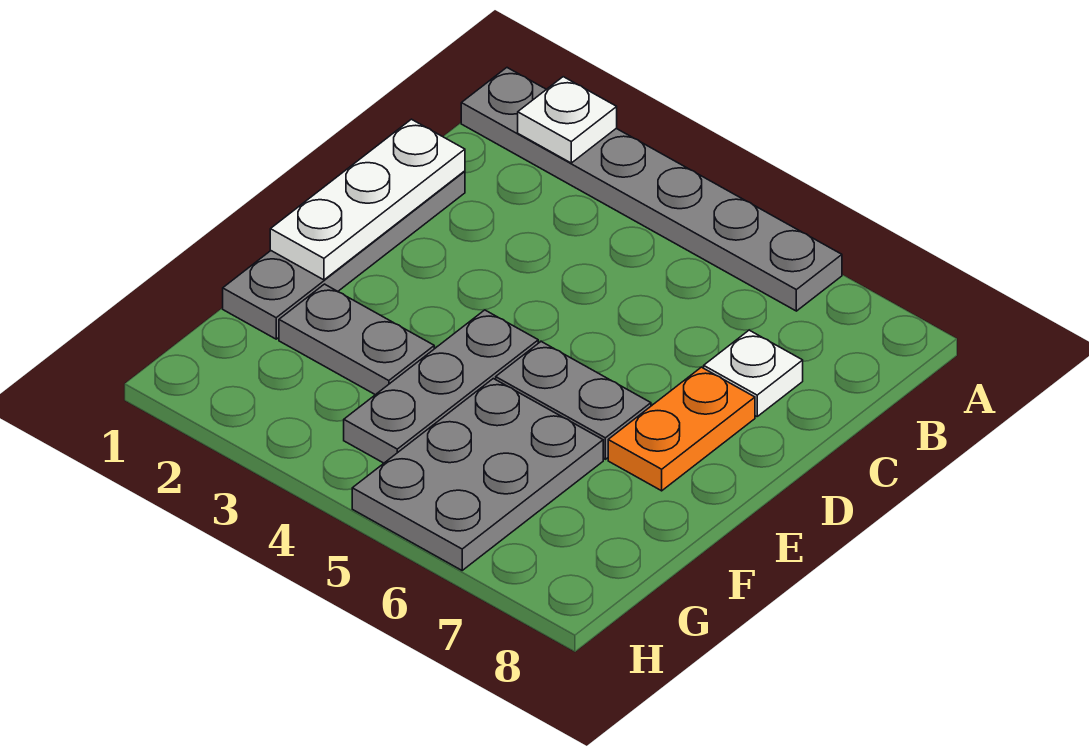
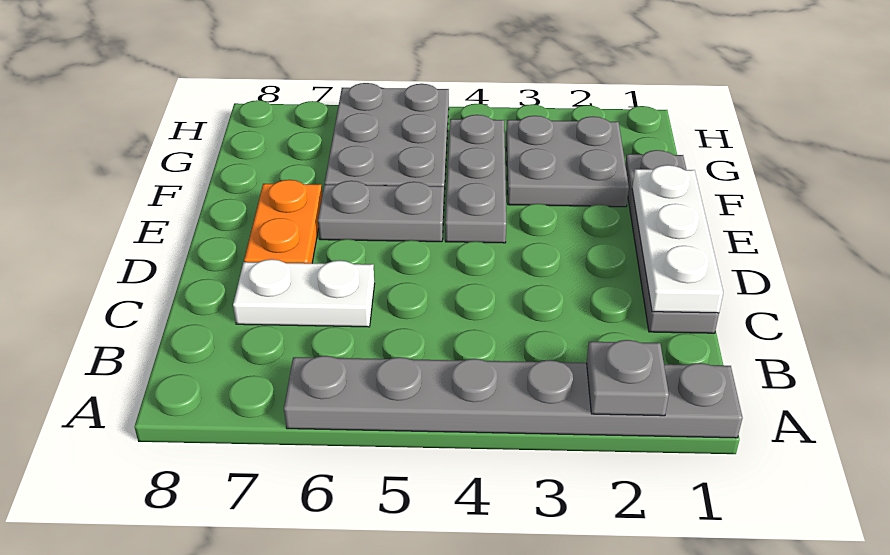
white 1x1 plate [518,77,617,163] -> grey 1x1 plate [587,340,669,416]
white 1x1 plate [704,330,803,416] -> white 1x2 plate [233,259,375,327]
grey 1x2 plate [279,284,434,395] -> grey 2x2 plate [506,116,629,207]

